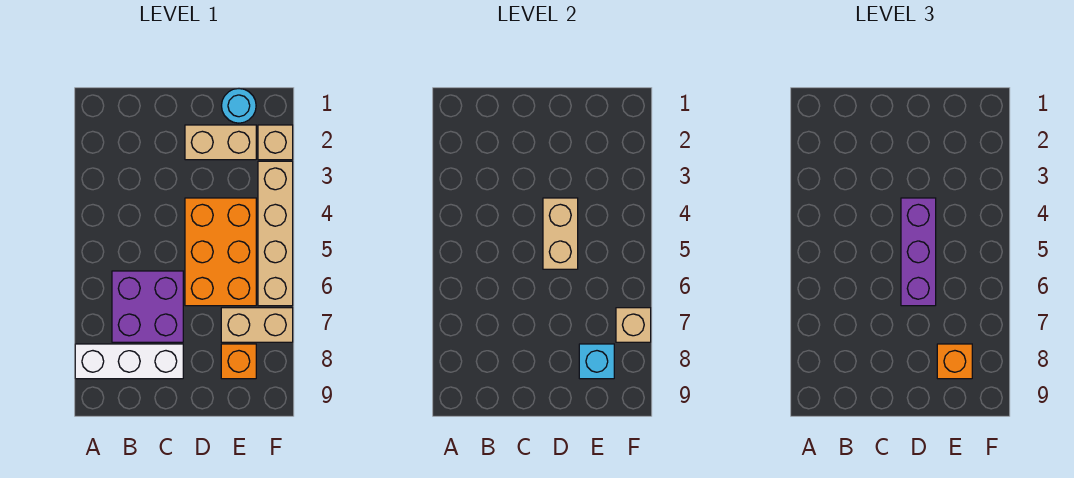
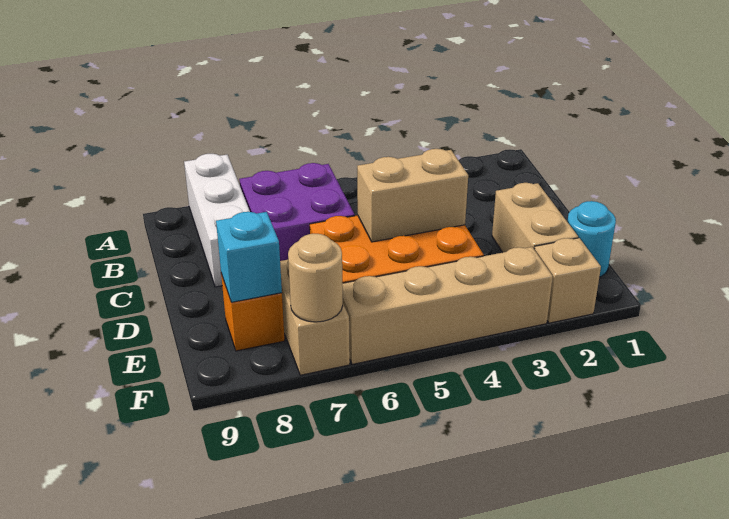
purple 1x3 brick [901,198,936,306] -> none
orange 1x1 brick [937,344,972,379] -> none
tan 1x1 brick [616,308,651,342] -> tan 1x1 round brick [288,234,343,322]

